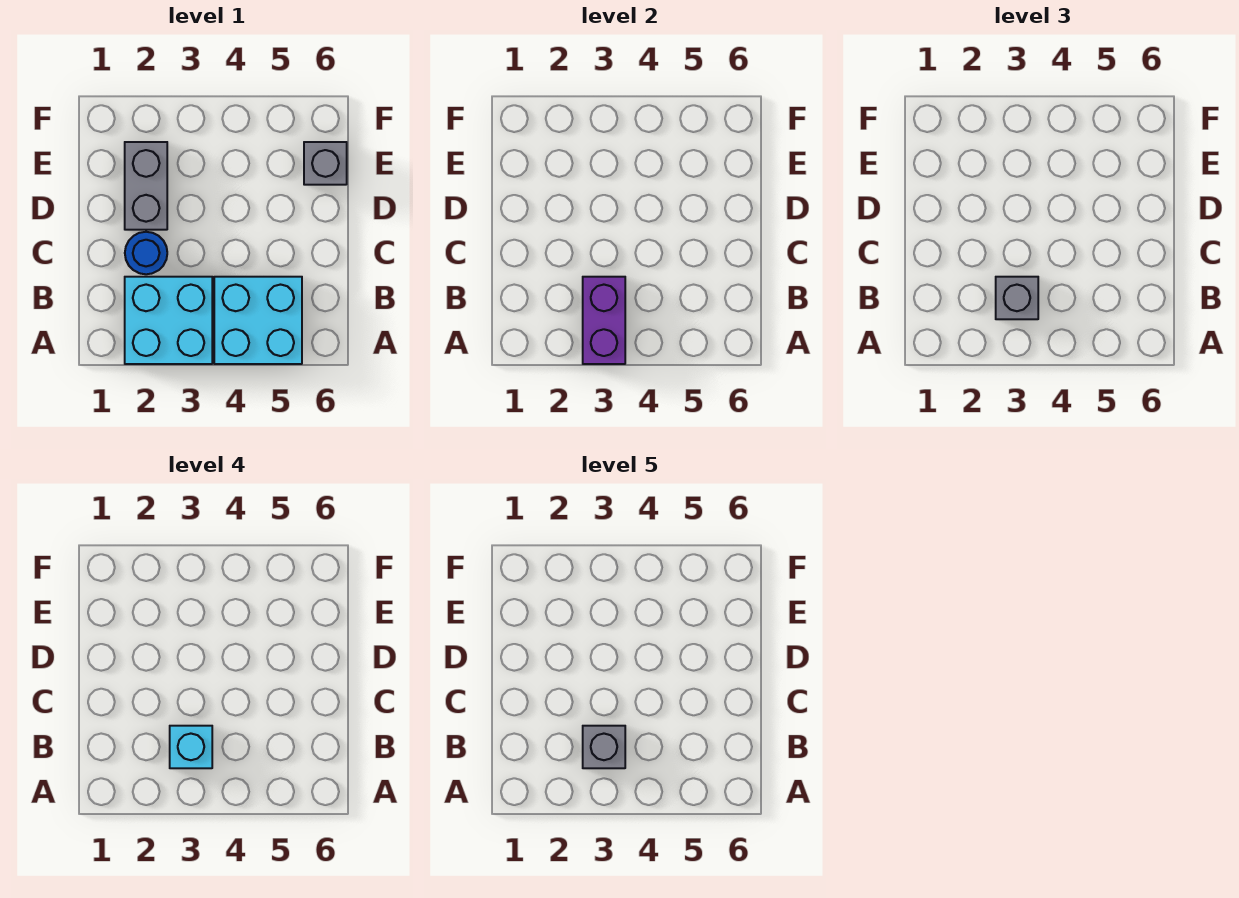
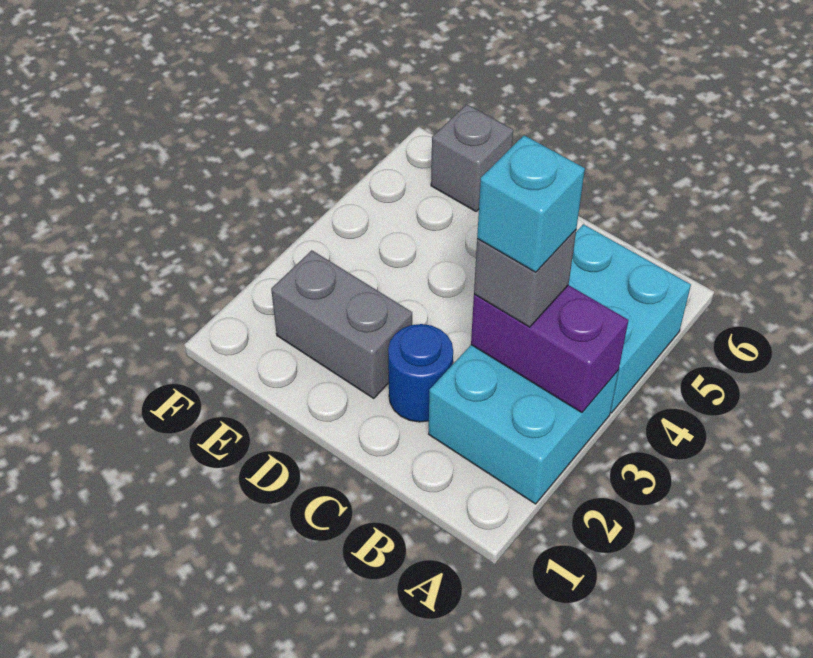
grey 1x1 brick [583,726,625,768] -> none

